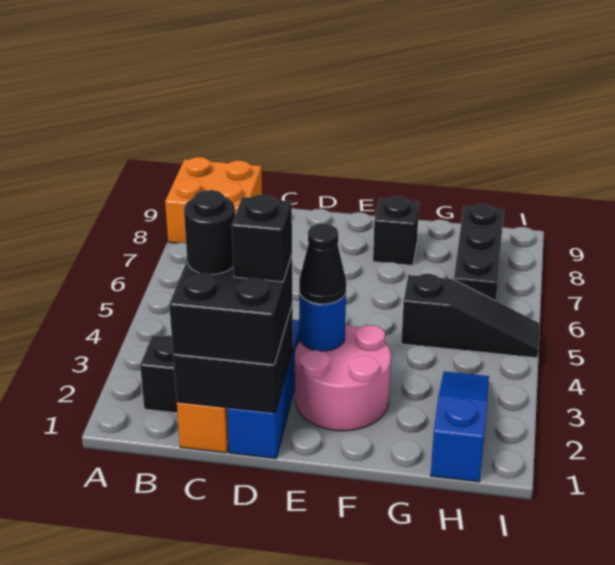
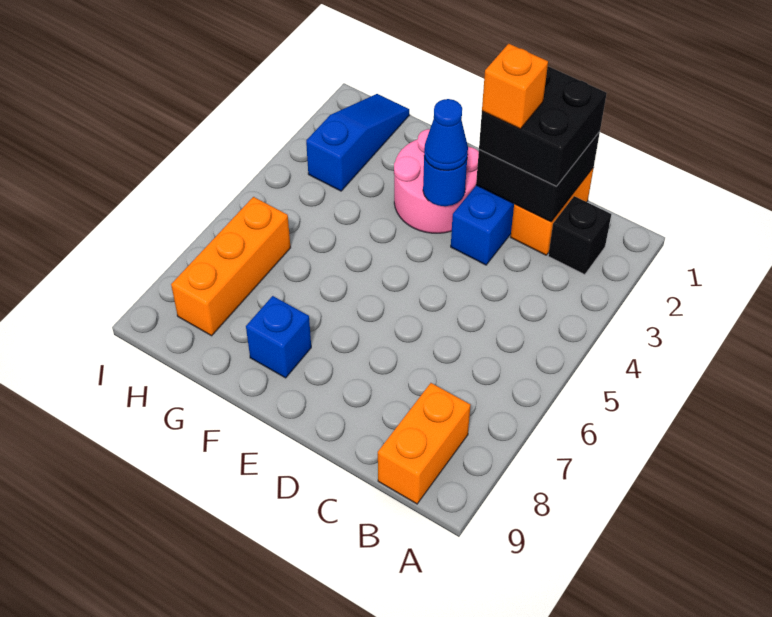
orange 2x2 brick [165,157,262,243] -> orange 1x2 brick [378,383,470,504]
black 1x1 round brick [184,190,235,274] -> none
black 1x1 brick [232,195,292,282] -> orange 1x1 brick [482,44,548,129]
black 1x1 cone [299,224,346,304] -> blue 1x1 cone [424,99,468,170]
black 1x1 brick [373,196,419,265] -> blue 1x1 brick [246,296,311,378]
black 1x3 slope [401,274,539,358] -> none
blue 1x3 slope [431,371,489,482] -> blue 1x3 slope turned to [306,94,409,191]
black 1x3 brick [454,204,504,301] -> orange 1x3 brick [171,197,291,336]

